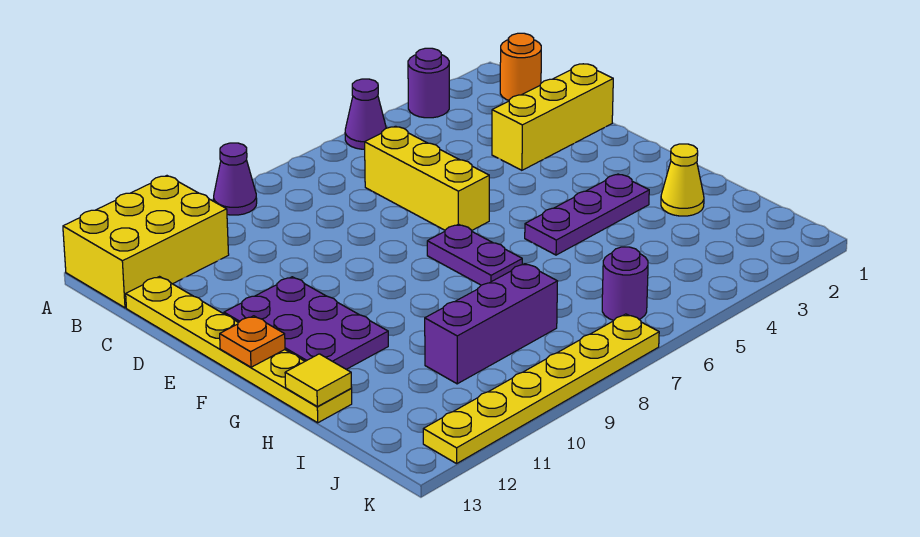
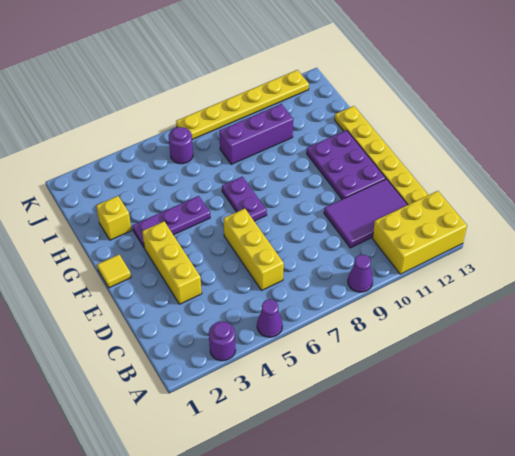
orange 1x1 round brick [500,33,541,100] -> none
none -> purple 2x3 tile [324,179,408,248]
yellow 1x3 brick [492,64,613,170] -> yellow 1x3 brick turned to [142,221,202,304]
orange 1x1 plate [220,316,285,367] -> none
yellow 1x1 cone [661,144,704,216] -> yellow 1x1 brick [96,196,132,240]
yellow 1x1 tile [285,354,352,407] -> yellow 1x1 tile moved to [97,255,131,288]

